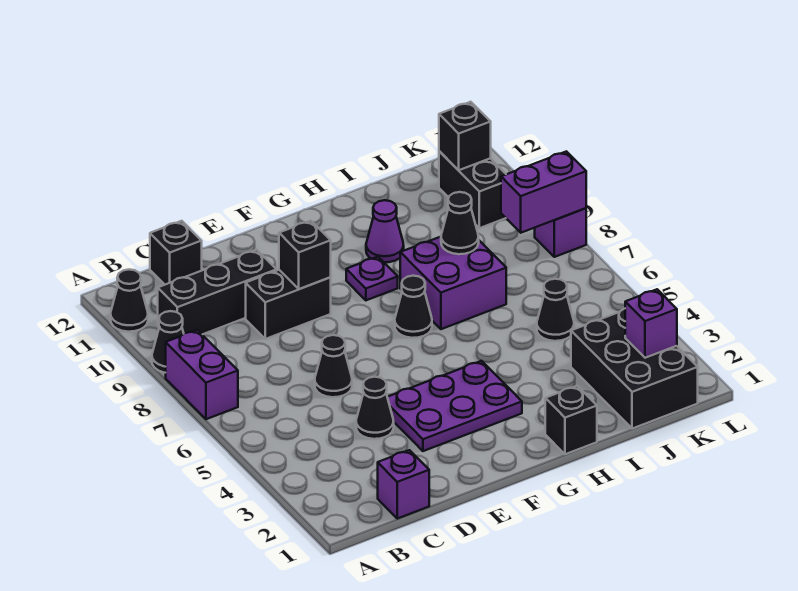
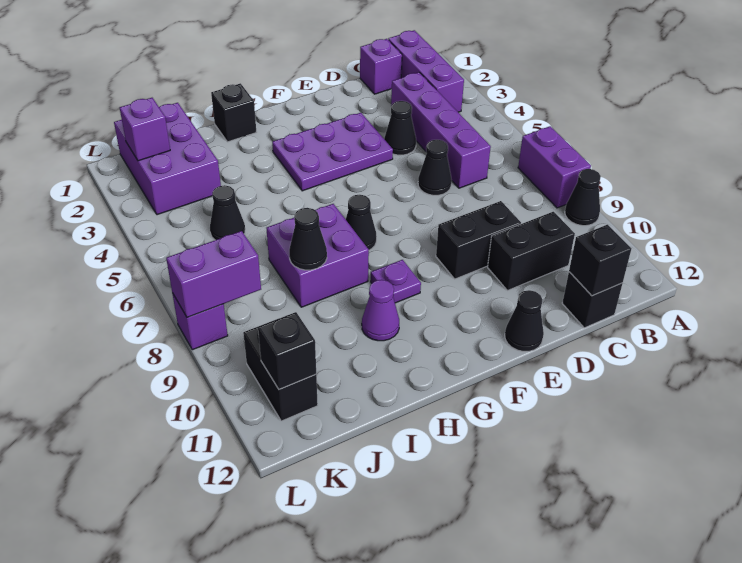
black 1x1 cone [111,270,148,332] -> black 1x1 cone moved to [505,290,544,351]
none -> purple 1x3 brick [388,30,464,112]
black 1x3 brick [158,250,276,334] -> black 1x2 brick [488,212,575,291]
none -> purple 1x4 brick [391,72,491,188]
black 1x1 brick [279,221,331,289] -> black 1x1 brick moved to [569,225,631,296]
black 2x3 brick [571,309,698,429] -> purple 2x3 brick [114,103,221,215]

